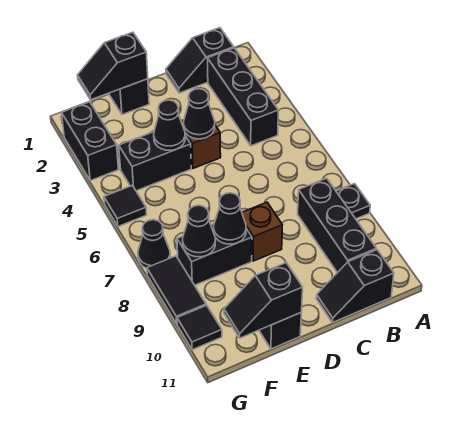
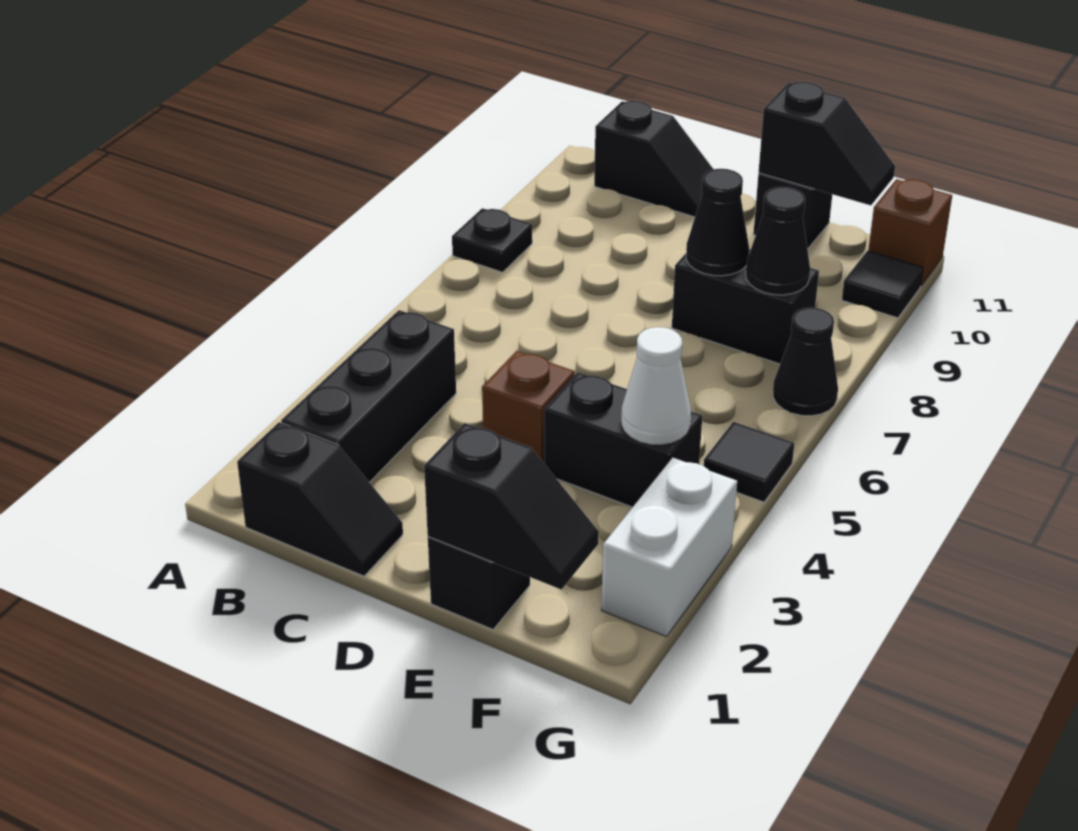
black 1x3 brick [298,178,376,273] -> none
black 1x1 cone [184,89,215,139] -> none
brown 1x1 brick [242,202,282,261] -> brown 1x1 brick moved to [868,179,952,286]
black 1x1 cone [154,100,185,150] -> none
none -> white 1x1 cone [621,327,691,445]
black 1x2 brick [62,102,119,181] -> white 1x2 brick [601,458,737,637]
black 1x2 tile [147,256,206,324] -> none

